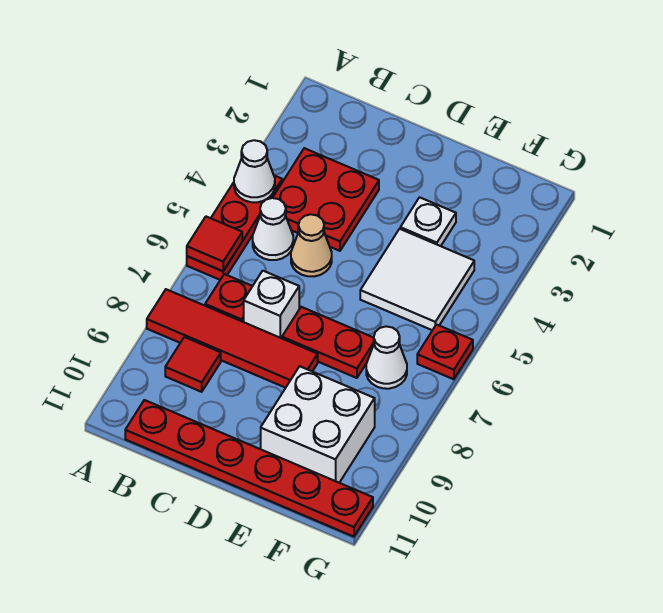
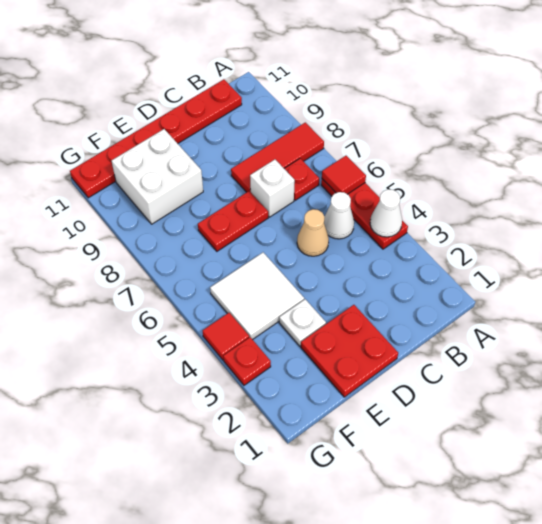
red 1x4 tile [147,289,318,388] -> red 1x3 tile [231,122,324,192]
red 2x2 plate [273,148,379,251] -> red 2x2 plate moved to [301,305,398,397]
red 1x1 tile [165,337,221,392] -> red 1x1 tile moved to [203,313,249,360]
white 1x1 cone [366,326,407,389] -> none
red 1x1 plate [417,325,473,379] -> red 1x1 plate moved to [223,337,271,385]

